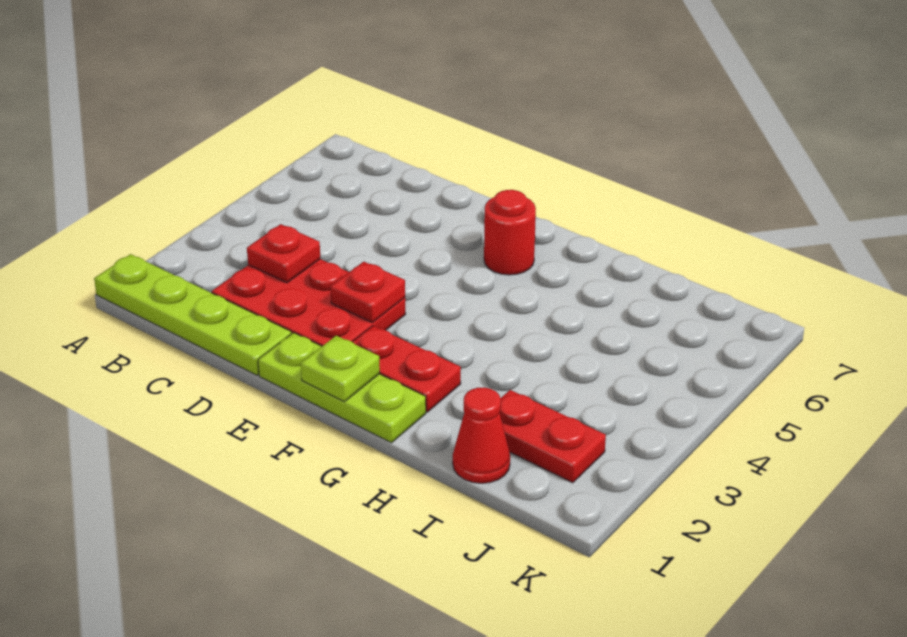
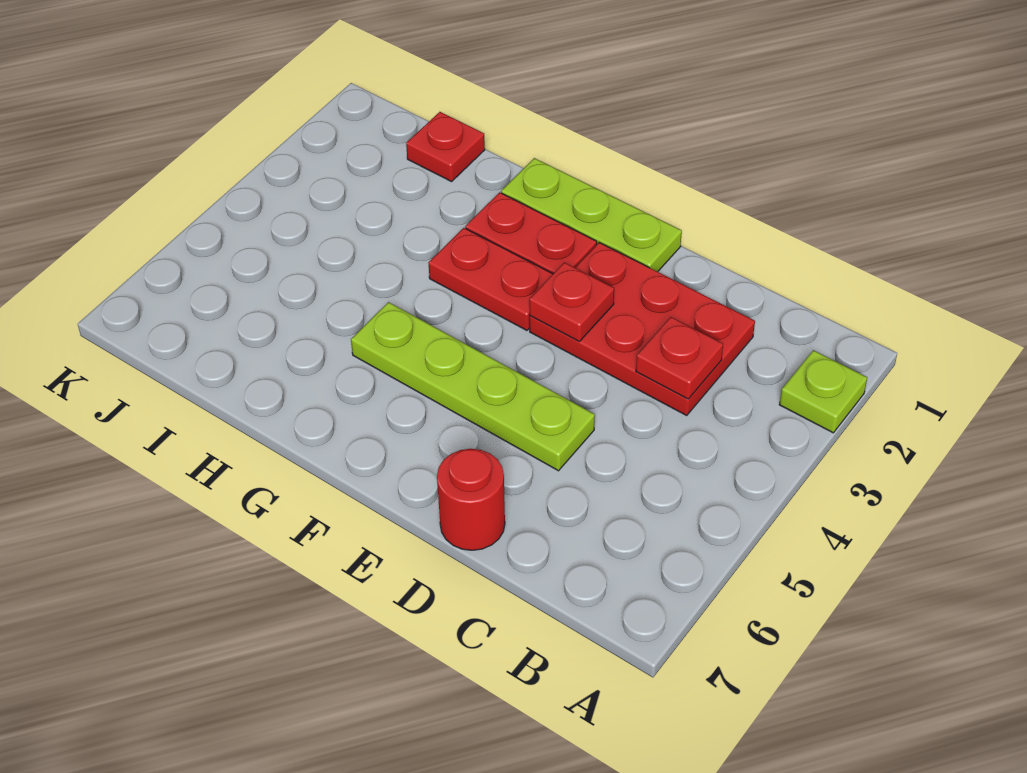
lime 1x4 plate [94,254,292,375] -> lime 1x4 plate moved to [351,302,595,471]
lime 1x1 plate [301,336,380,402] -> lime 1x1 plate moved to [779,350,867,433]
red 1x1 round brick [484,190,536,275] -> red 1x1 round brick moved to [437,449,505,550]
red 1x1 cone [453,388,510,483] -> red 1x1 plate [406,112,485,182]
red 1x2 plate [500,390,606,483] -> red 1x2 plate moved to [429,228,553,330]

